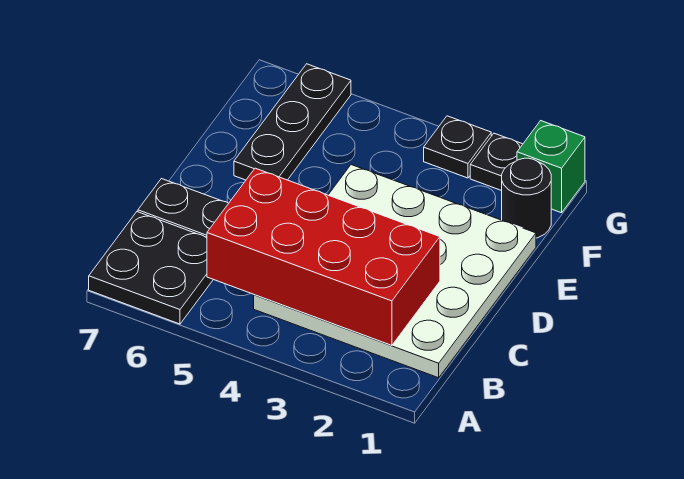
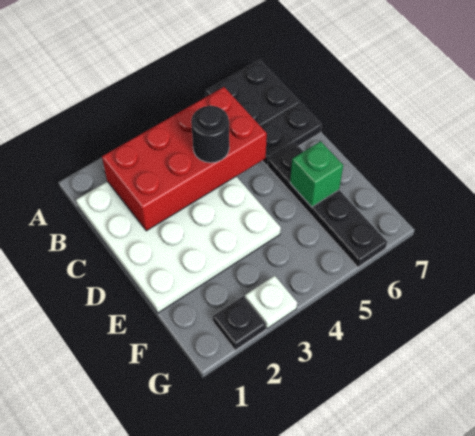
black 1x3 plate [234,64,351,180] -> black 1x4 plate [268,143,387,267]
black 1x1 round brick [502,158,551,238] -> black 1x1 round brick moved to [191,106,229,163]
green 1x1 brick [517,121,585,213] -> green 1x1 brick moved to [290,141,343,207]
black 1x1 plate [424,116,491,178] -> white 1x1 plate [245,276,297,329]

